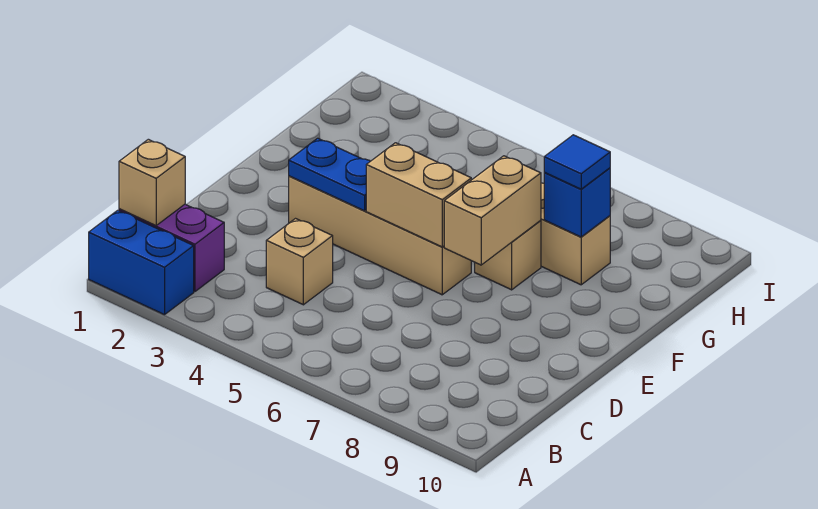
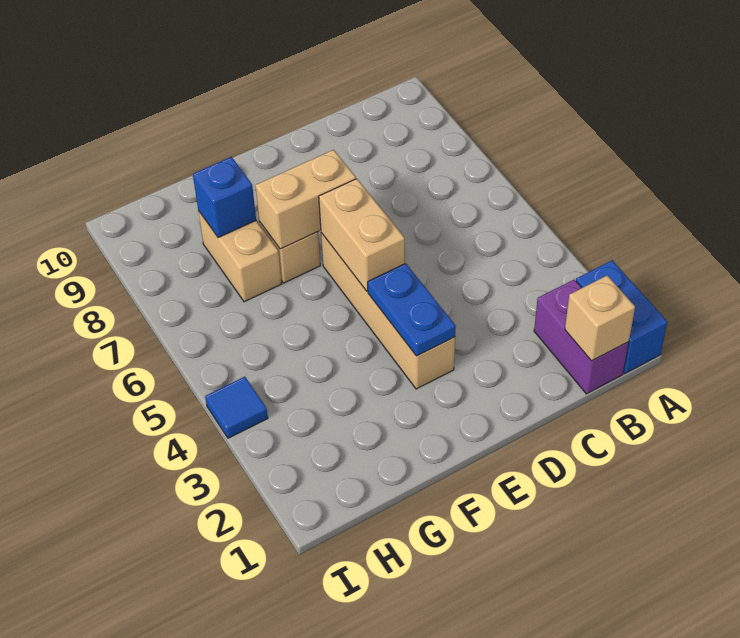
tan 1x1 brick [266,219,333,305] -> none
blue 1x1 tile [544,135,610,189] -> blue 1x1 tile moved to [205,377,268,438]

